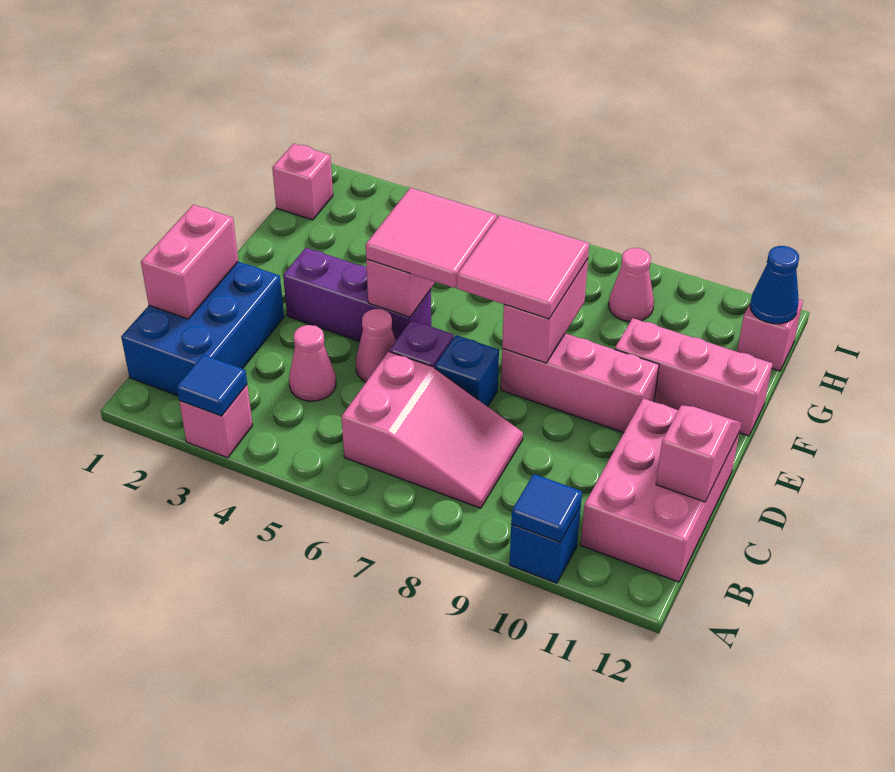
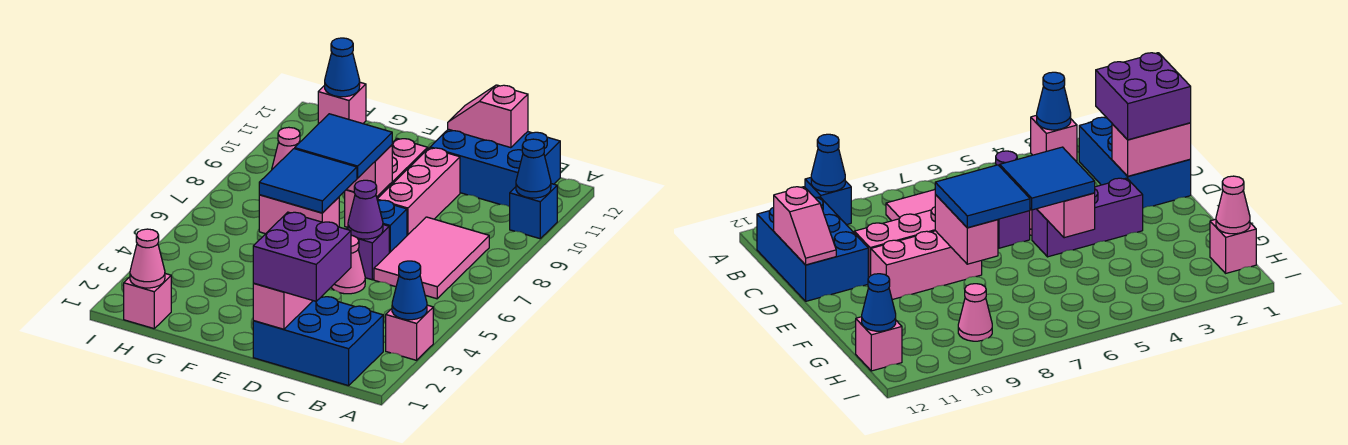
blue 1x1 tile [177,355,247,416] -> blue 1x1 cone [392,261,427,320]
blue 1x1 tile [511,474,582,542] -> blue 1x1 cone [516,139,551,198]
pink 2x3 slope [341,352,523,508] -> pink 2x3 tile [374,217,489,299]
pink 2x3 brick [581,398,740,582] -> blue 2x3 brick [430,129,560,207]
pink 1x2 brick [141,205,238,319] -> pink 1x2 brick turned to [253,283,313,329]
none -> purple 2x2 brick [253,212,351,301]
pink 1x1 cone [289,325,336,401] -> pink 1x1 cone moved to [130,229,165,288]
none -> purple 1x1 cone [348,180,383,239]
pink 2x2 tile [366,188,497,288] -> blue 2x2 tile [259,149,357,213]
pink 2x2 tile [457,215,589,319] -> blue 2x2 tile [295,114,392,178]
pink 1x3 brick [615,318,773,436] -> pink 1x3 brick moved to [377,148,460,235]

